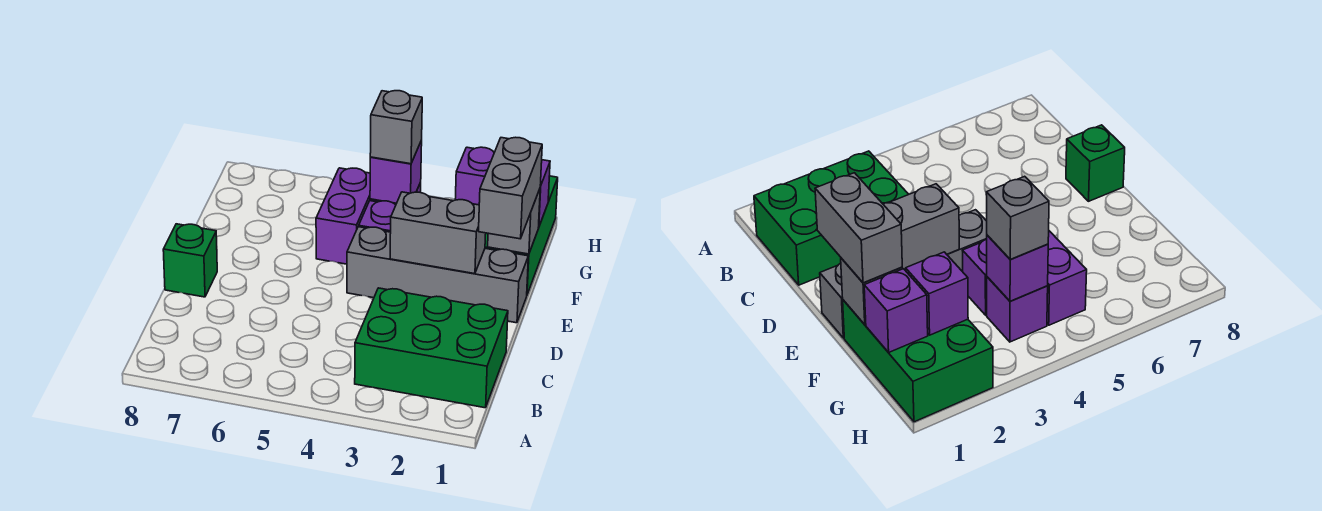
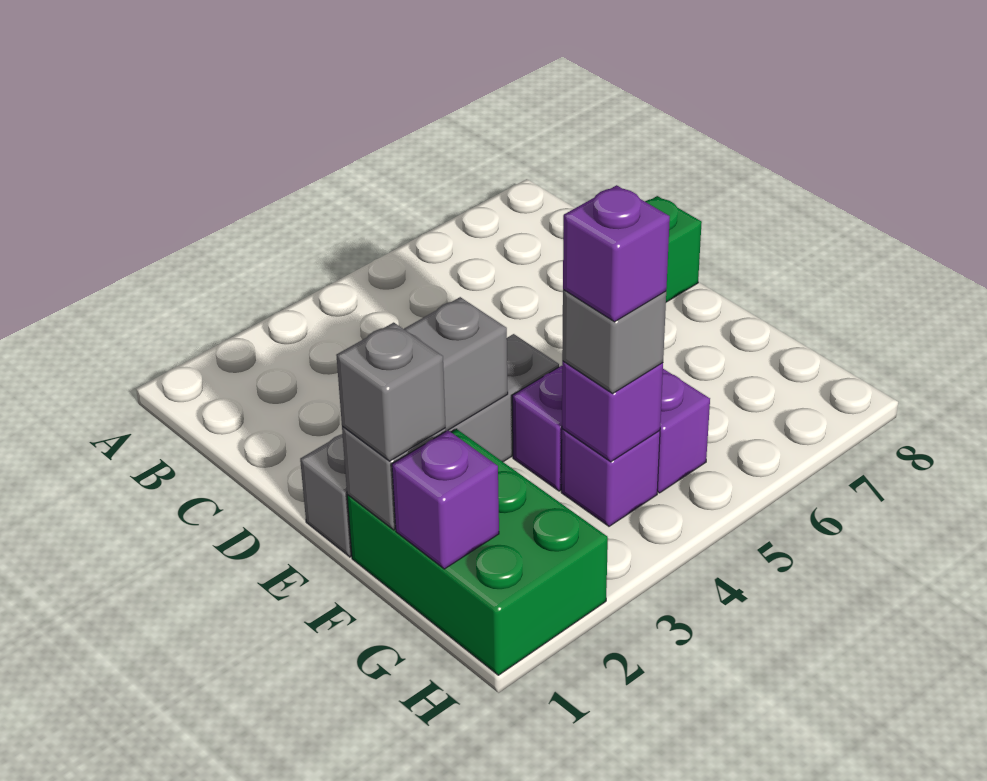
green 2x3 brick [355,288,508,408] -> none
grey 1x2 brick [479,137,542,239] -> grey 1x1 brick [336,323,446,461]
purple 1x1 brick [455,147,495,205] -> purple 1x1 brick moved to [563,185,670,322]

